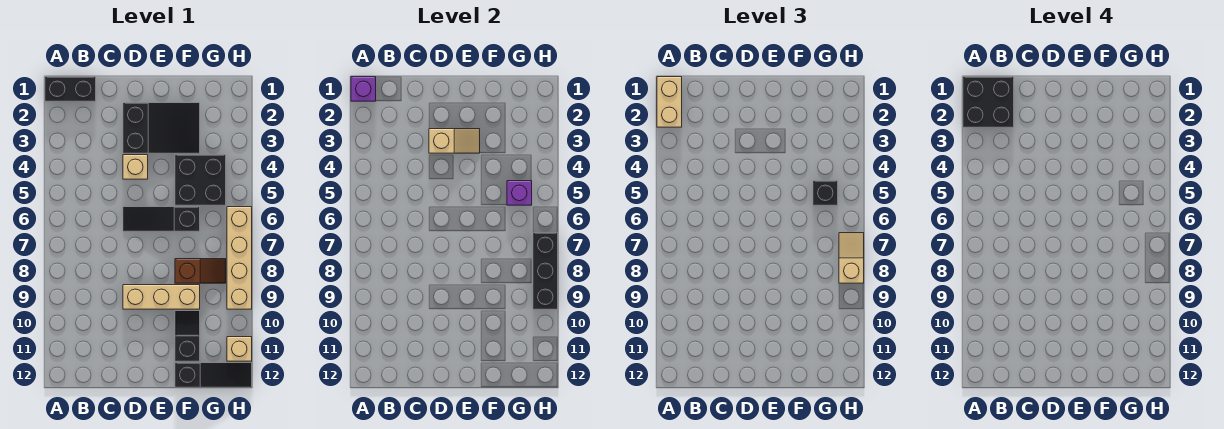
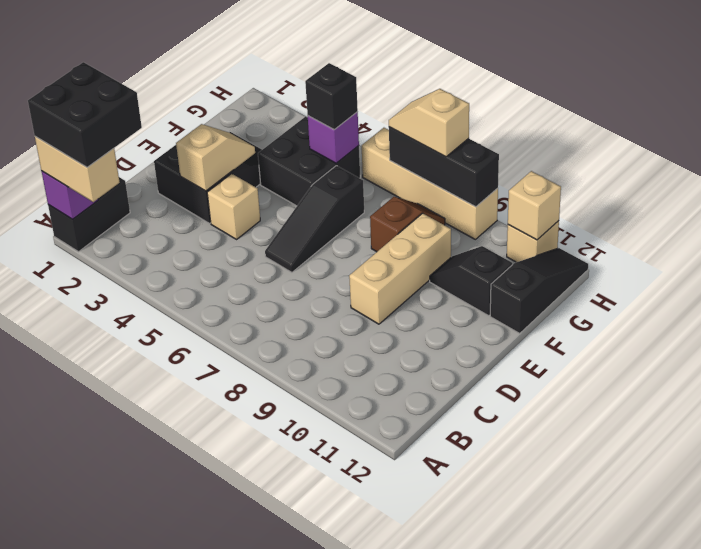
none -> tan 1x1 brick [508,171,561,240]

